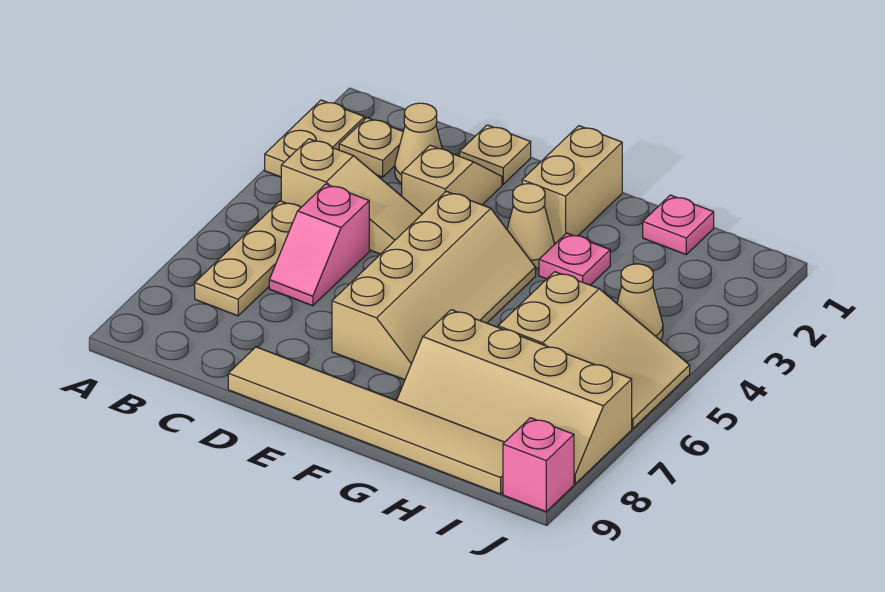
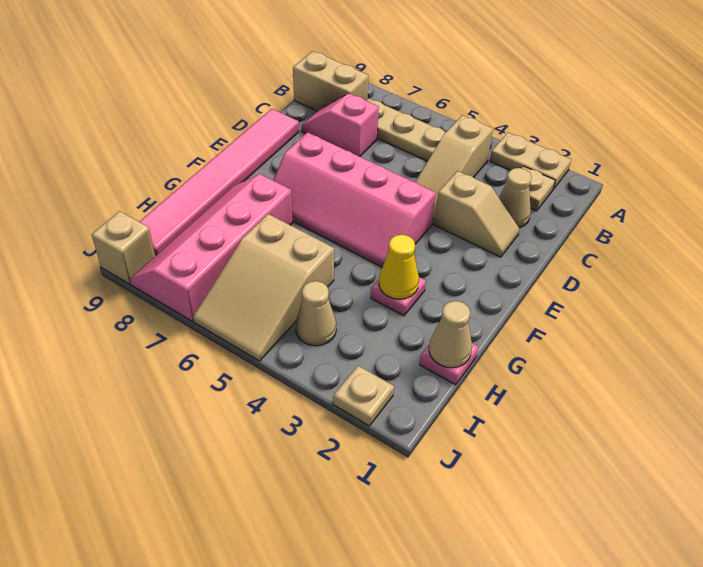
pink 1x2 slope [269,184,369,306] -> pink 1x2 slope moved to [301,93,379,157]
tan 1x1 plate [460,125,531,184] -> tan 1x1 plate moved to [333,366,394,426]
tan 1x6 tile [228,347,504,494] -> pink 1x6 tile [139,109,299,256]
tan 2x4 slope [332,191,536,380] -> pink 2x4 slope [273,132,436,267]
tan 1x2 brick [522,126,622,244] -> tan 1x2 brick moved to [293,51,368,111]
tan 1x1 cone [507,184,555,268] -> tan 1x1 cone moved to [429,301,472,368]
none -> yellow 1x1 cone [379,235,419,299]
tan 2x4 slope [396,310,632,484] -> pink 2x4 slope [130,174,293,321]
pink 1x1 brick [503,418,574,512] -> tan 1x1 brick [92,211,155,284]

